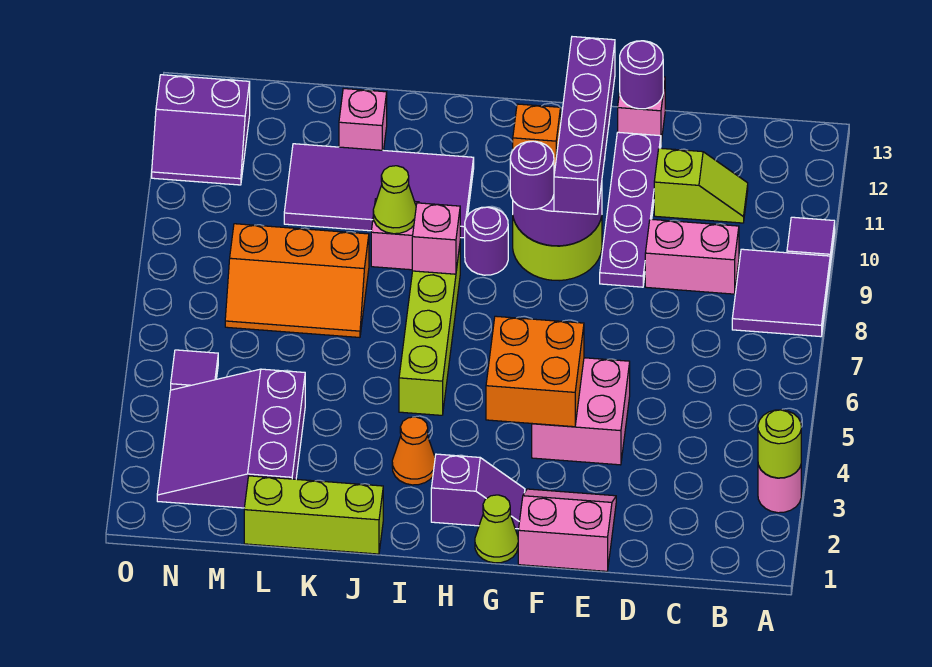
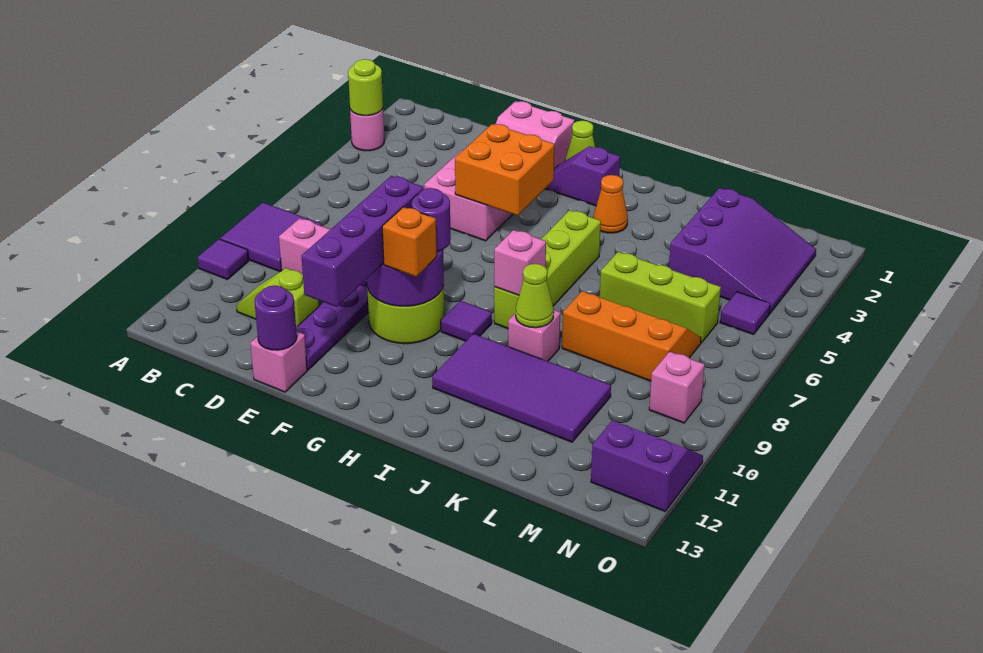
purple 1x1 round brick [465,207,508,275] -> purple 1x1 tile [441,301,492,341]
lime 1x3 brick [244,476,383,554] -> lime 1x3 brick moved to [600,252,721,343]
pink 1x1 brick [339,89,387,150] -> pink 1x1 brick moved to [649,351,705,423]

